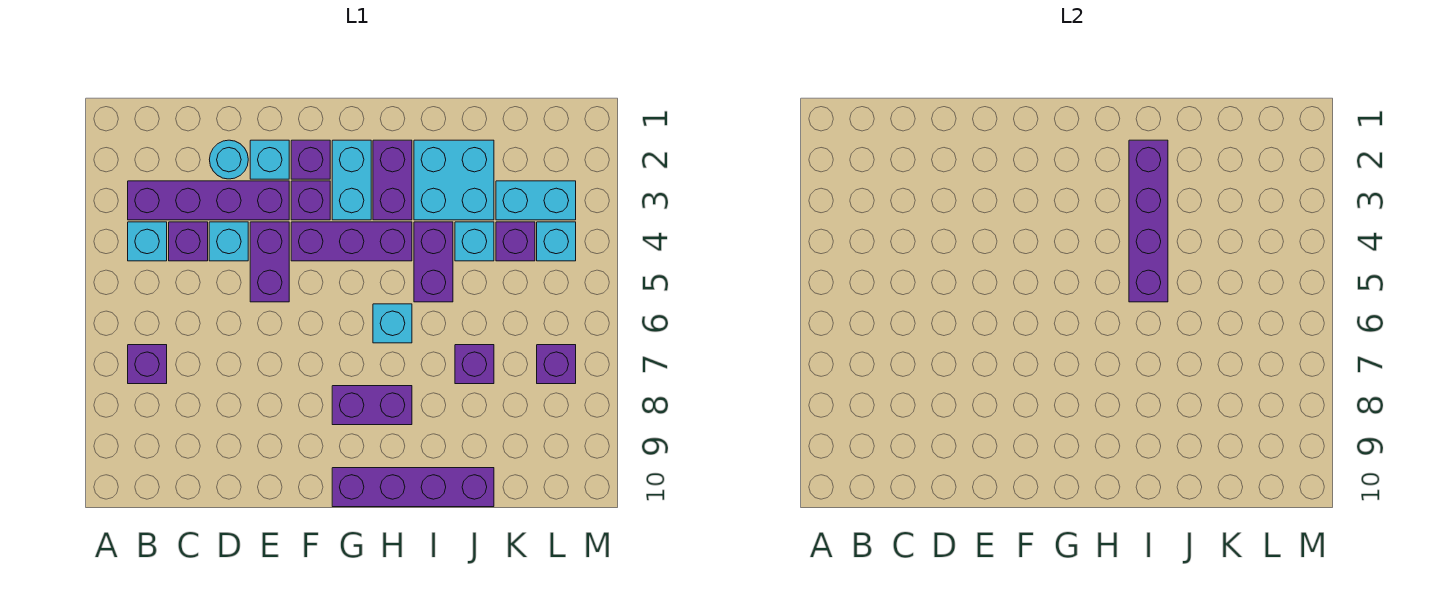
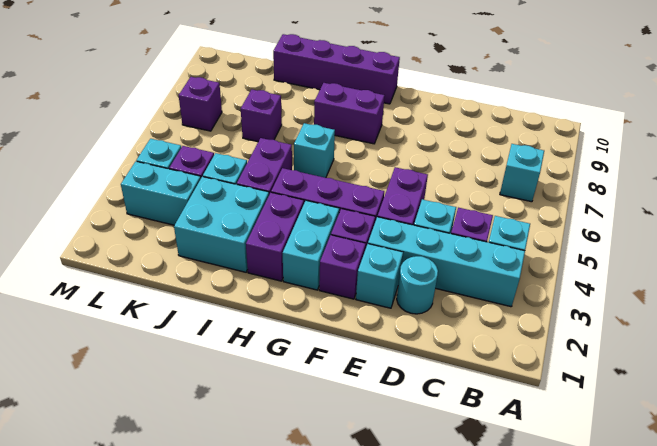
purple 1x4 brick [128,181,289,220] -> cyan 1x4 brick [368,217,525,307]
purple 1x1 brick [128,345,167,384] -> cyan 1x1 brick [500,144,544,202]
purple 1x4 brick [1129,140,1168,302] -> none

